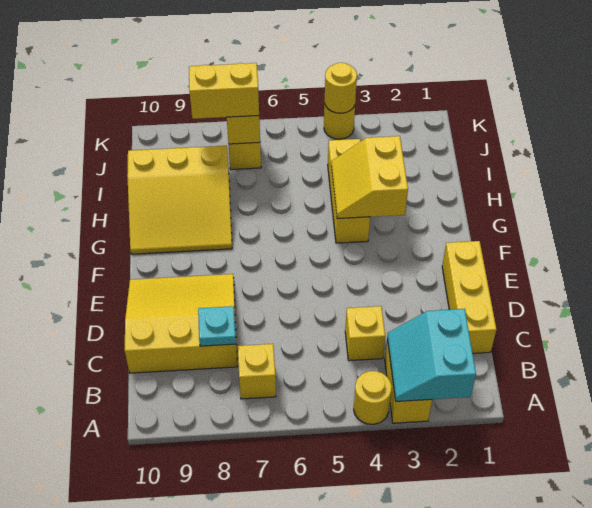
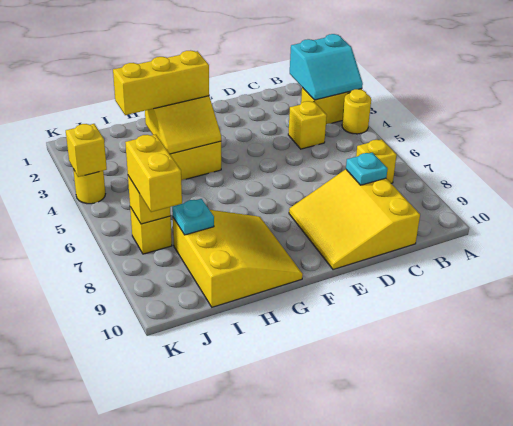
yellow 1x3 brick [442,241,496,353] -> yellow 1x3 brick moved to [113,50,209,115]
none -> cyan 1x1 plate [172,199,214,235]
yellow 1x1 round brick [325,62,357,113] -> yellow 1x1 brick [66,124,107,177]

